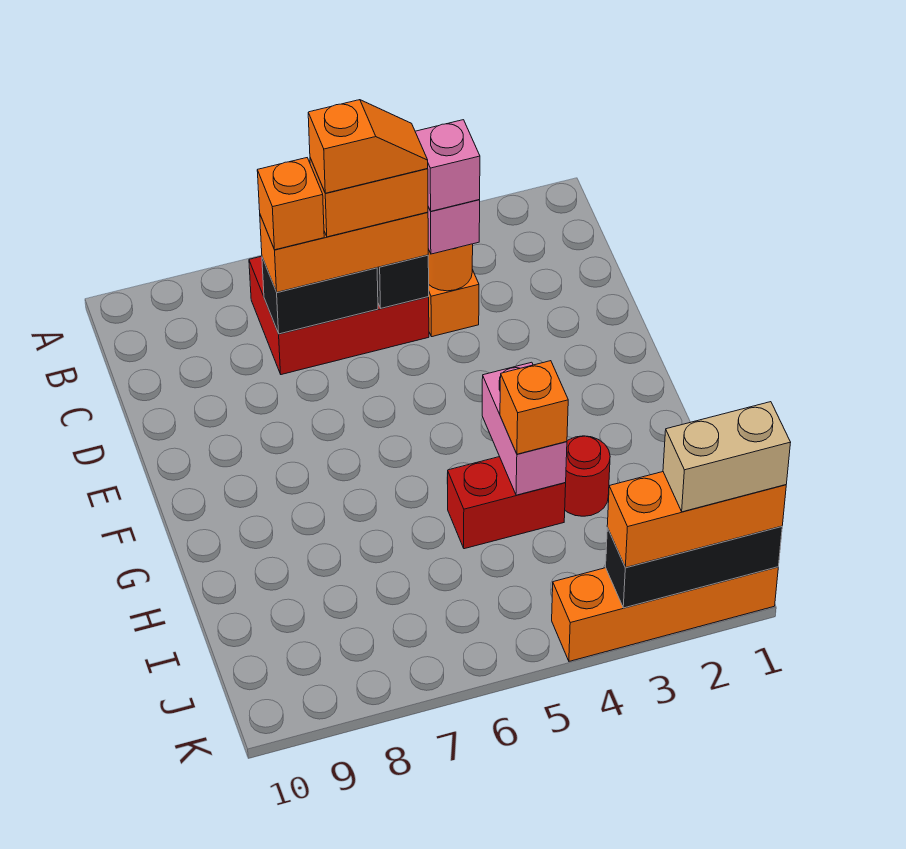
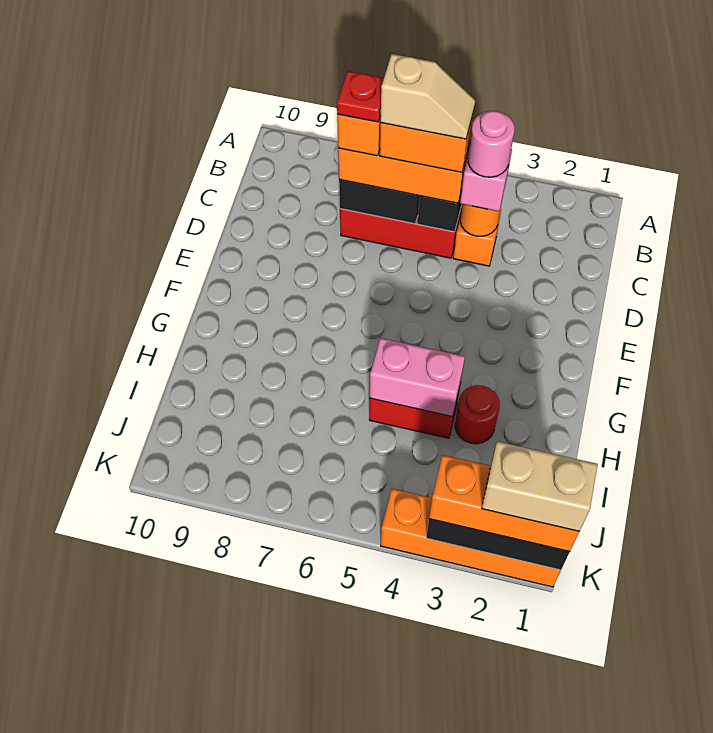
pink 1x1 brick [415,120,480,211] -> pink 1x1 round brick [468,111,515,177]
orange 1x2 slope [308,100,428,193] -> tan 1x2 slope [381,54,475,139]
none -> red 1x1 plate [337,71,384,122]
pink 1x2 brick [482,362,567,495] -> pink 1x2 brick turned to [370,338,465,417]
orange 1x1 brick [500,361,568,454] -> none

